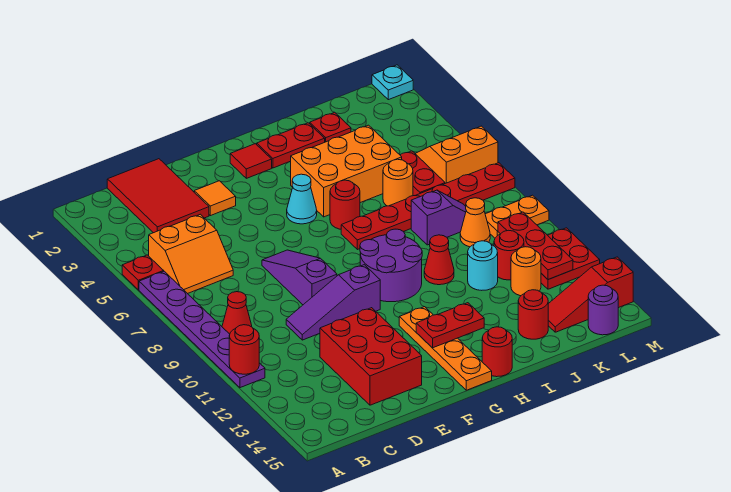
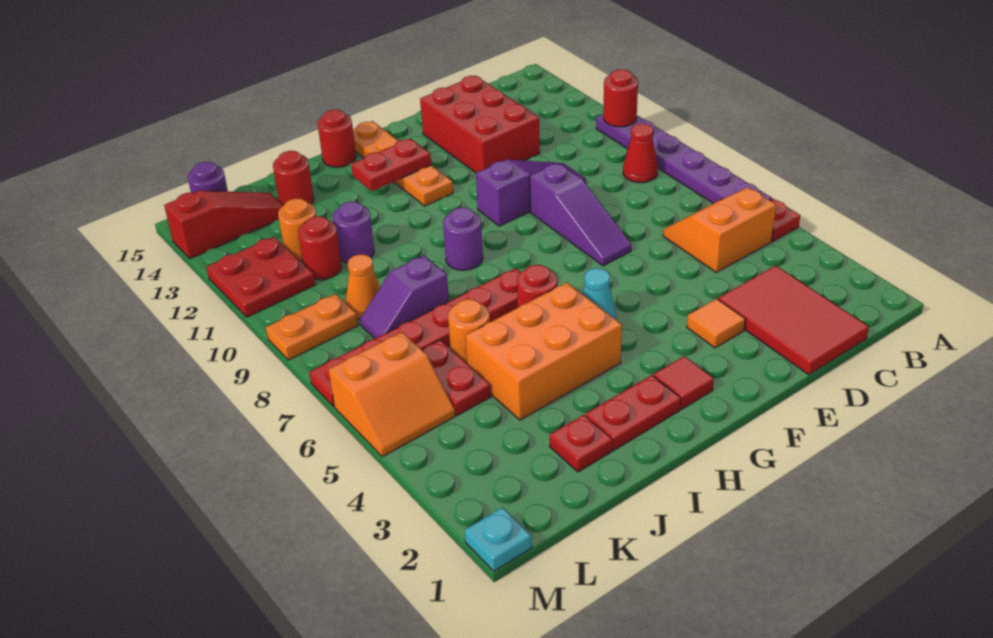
purple 2x2 round brick [360,229,422,302] -> purple 1x1 round brick [443,207,483,270]
red 1x1 cone [424,235,454,285] -> none
cyan 1x1 round brick [468,241,498,290] -> purple 1x1 round brick [333,201,374,263]
red 1x3 plate [498,212,573,280] -> none

